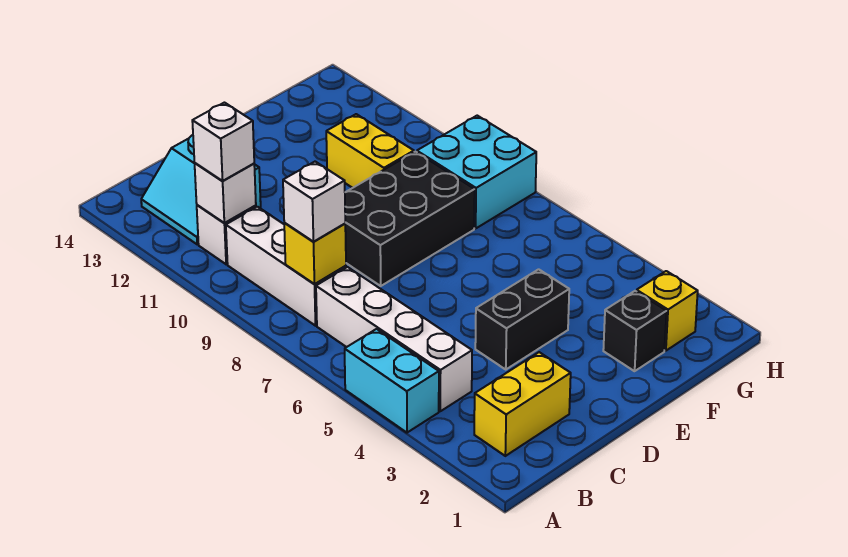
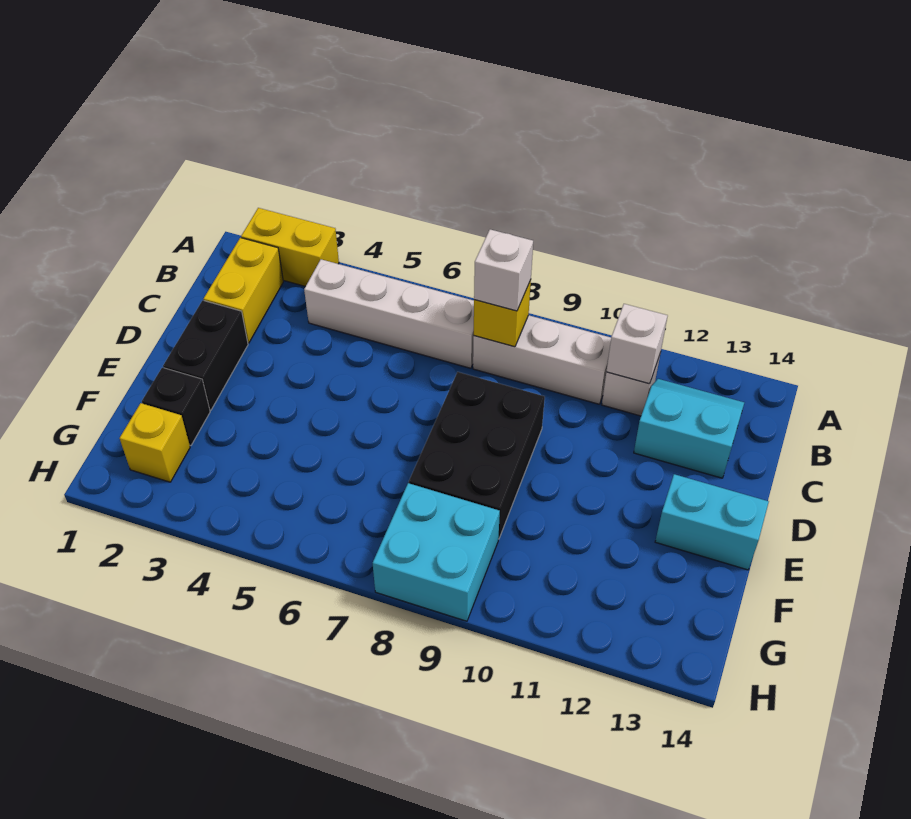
cyan 1x2 brick [345,329,439,433] -> cyan 1x2 brick moved to [655,474,769,570]
white 1x1 brick [192,103,254,181] -> none
black 1x2 brick [475,269,569,369] -> black 1x2 brick moved to [163,300,248,410]
yellow 1x2 brick [326,114,414,188] -> yellow 1x2 brick moved to [241,208,339,286]

